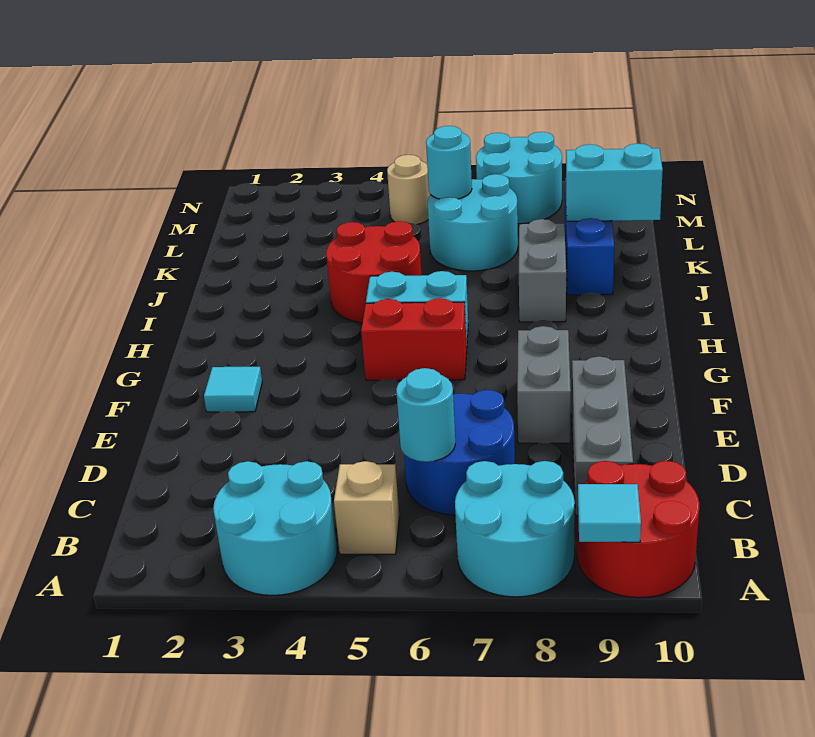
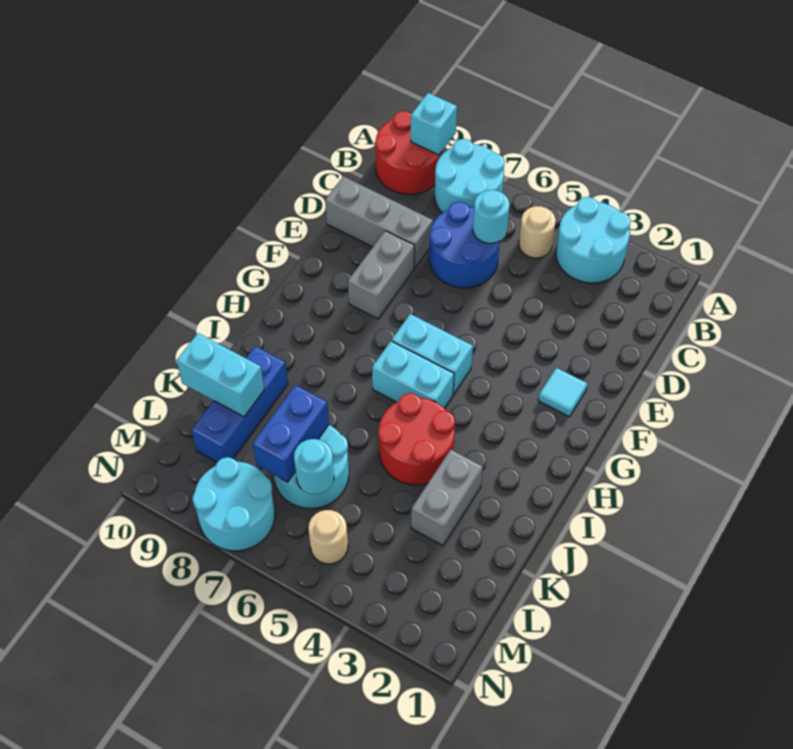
cyan 1x1 tile [578,484,641,542] -> cyan 1x1 brick [411,93,457,155]
tan 1x1 brick [334,461,399,554] -> tan 1x1 round brick [519,206,556,258]
grey 1x3 brick [572,356,633,516] -> grey 1x3 brick turned to [325,176,433,268]
red 1x2 brick [361,298,467,380] -> cyan 1x2 brick [392,314,473,394]
grey 1x2 brick [519,219,566,322] -> grey 1x2 brick moved to [411,450,483,546]
none -> blue 1x2 brick [253,385,329,482]

